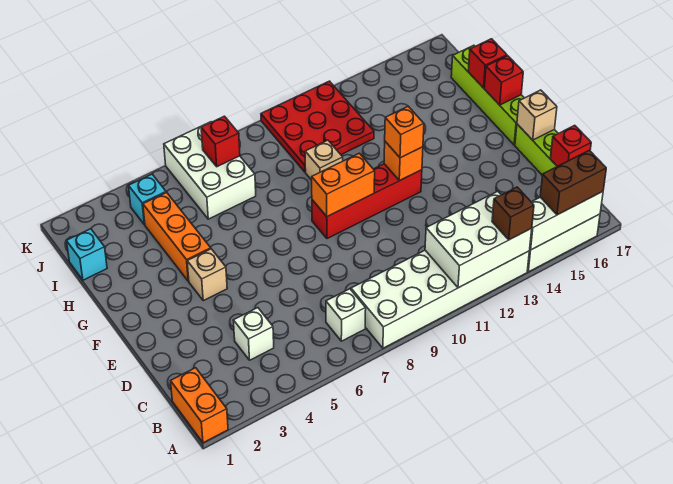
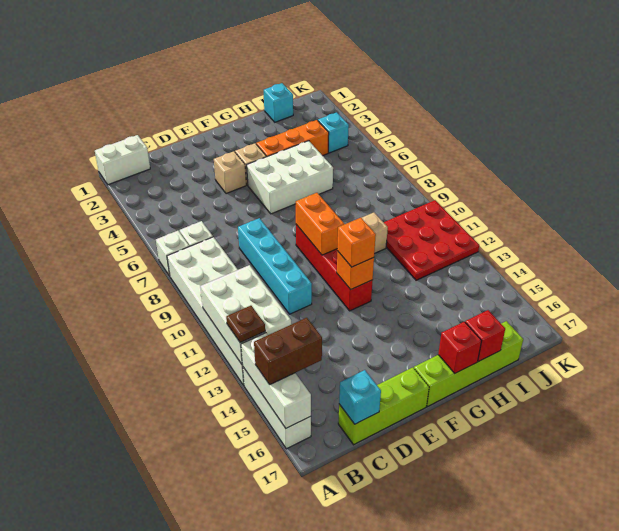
orange 1x2 brick [171,368,228,443] -> white 1x2 brick [95,135,150,185]
brown 1x1 brick [492,187,534,240] -> brown 1x1 plate [226,306,265,343]
brown 1x2 brick [540,150,606,215] -> brown 1x2 brick turned to [254,318,322,385]
white 1x1 brick [233,308,274,360] -> white 1x1 brick moved to [156,231,189,276]
red 1x1 brick [550,125,591,166] -> cyan 1x1 brick [339,370,381,424]
none -> cyan 1x4 brick [238,218,312,314]
tan 1x1 brick [517,90,557,140] -> tan 1x1 brick moved to [214,151,246,194]
white 2x3 brick [164,122,256,219] -> white 2x3 brick moved to [247,141,333,214]
red 1x1 brick [201,116,240,167] -> none

